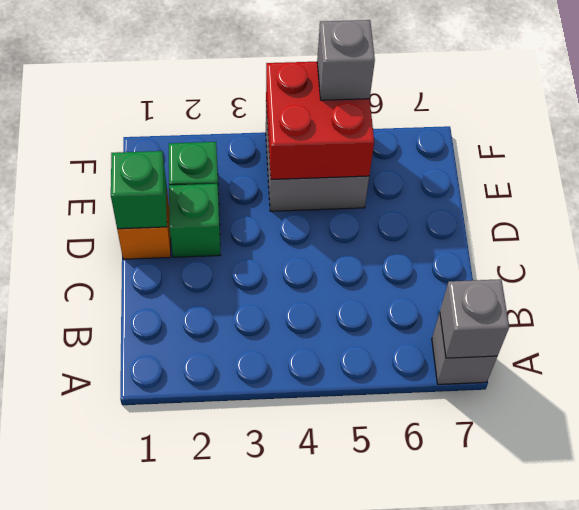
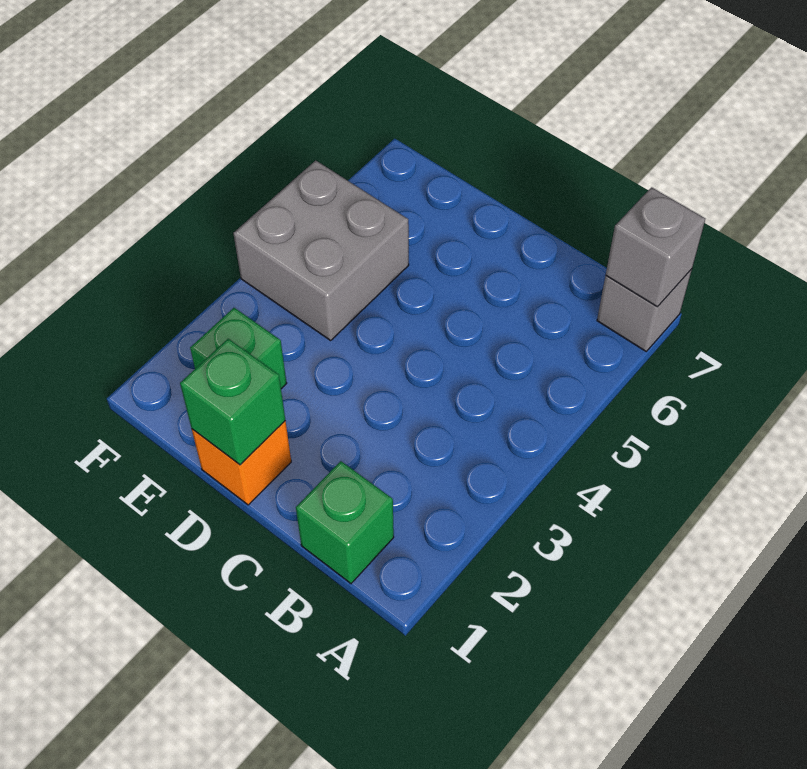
green 1x1 brick [169,184,220,257] -> green 1x1 brick moved to [296,461,394,583]
red 2x2 brick [266,62,374,179] -> none
grey 1x1 brick [317,20,375,100] -> none

